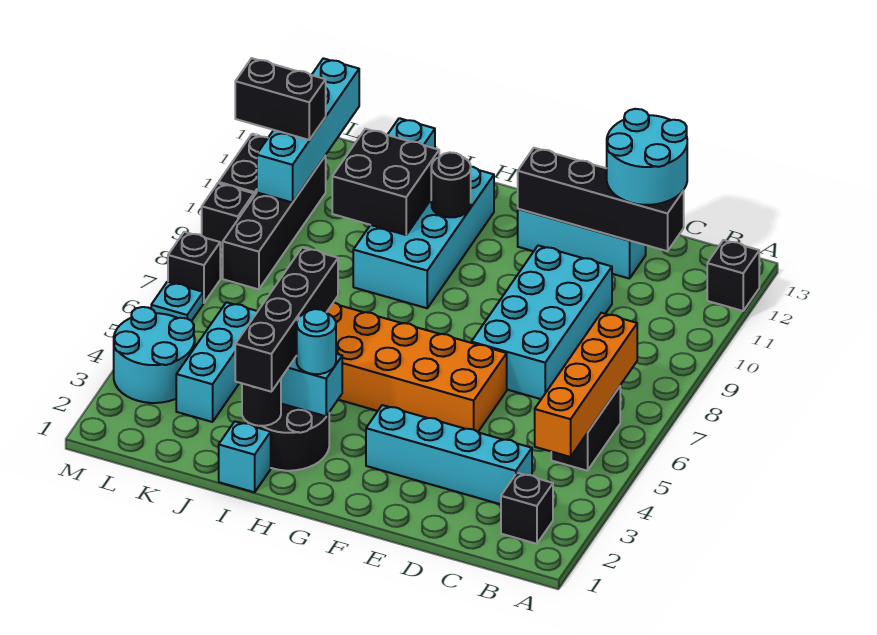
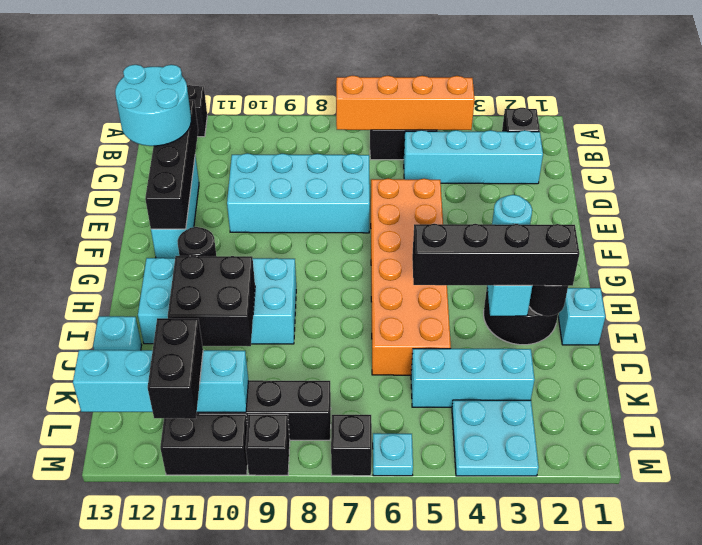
cyan 1x4 brick [366,405,532,504] -> cyan 1x4 brick turned to [404,130,543,184]
cyan 2x2 round brick [114,307,195,403] -> cyan 2x2 plate [452,400,539,476]

